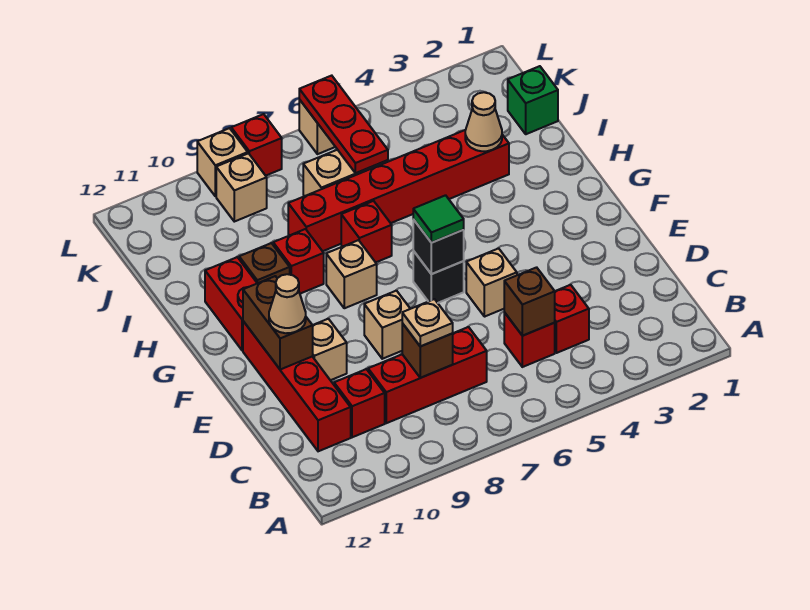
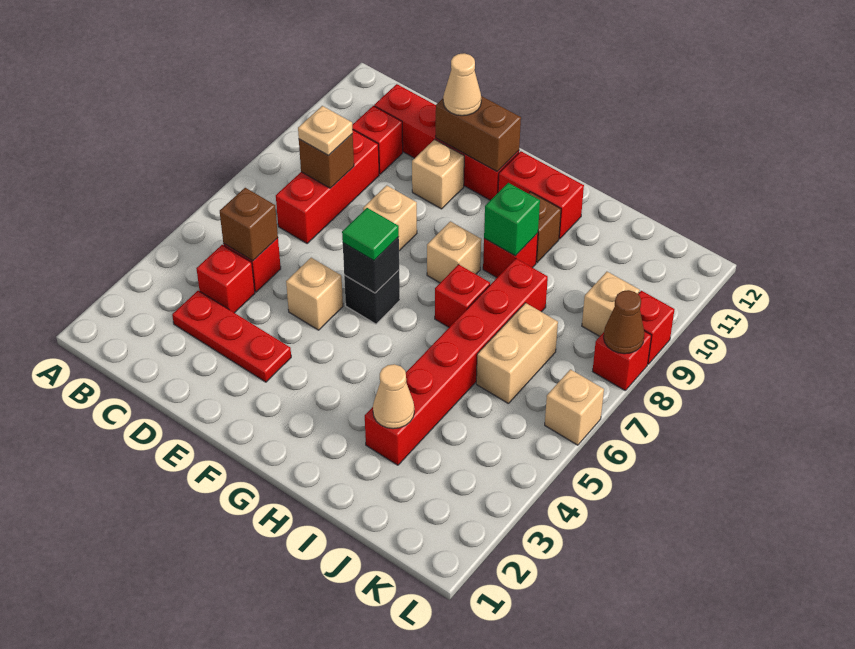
green 1x1 brick [508,66,558,134] -> green 1x1 brick moved to [484,183,540,256]
red 1x3 plate [299,76,388,173] -> red 1x3 plate moved to [172,291,291,382]
none -> brown 1x1 cone [604,290,644,354]
tan 1x1 brick [197,128,248,196] -> red 1x1 brick [638,291,674,364]

